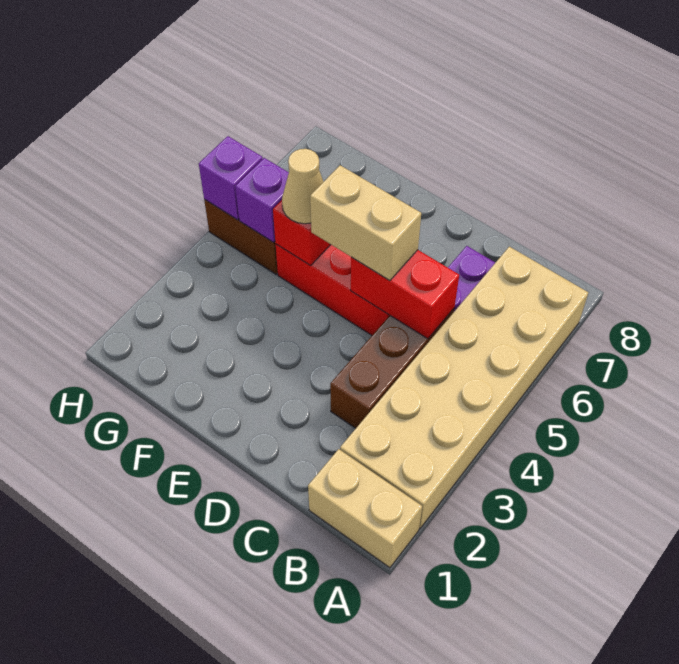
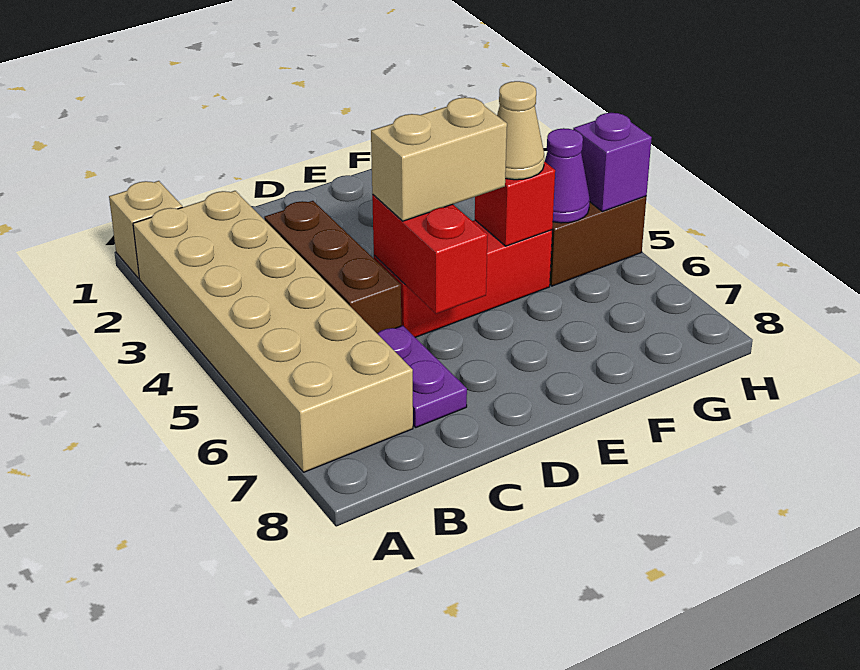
tan 1x2 brick [308,449,422,568] -> tan 1x1 brick [109,181,182,279]
red 1x2 brick [351,250,459,339] -> red 1x2 brick turned to [372,195,488,314]
purple 1x1 brick [235,158,289,242] -> purple 1x1 cone [545,128,590,223]

